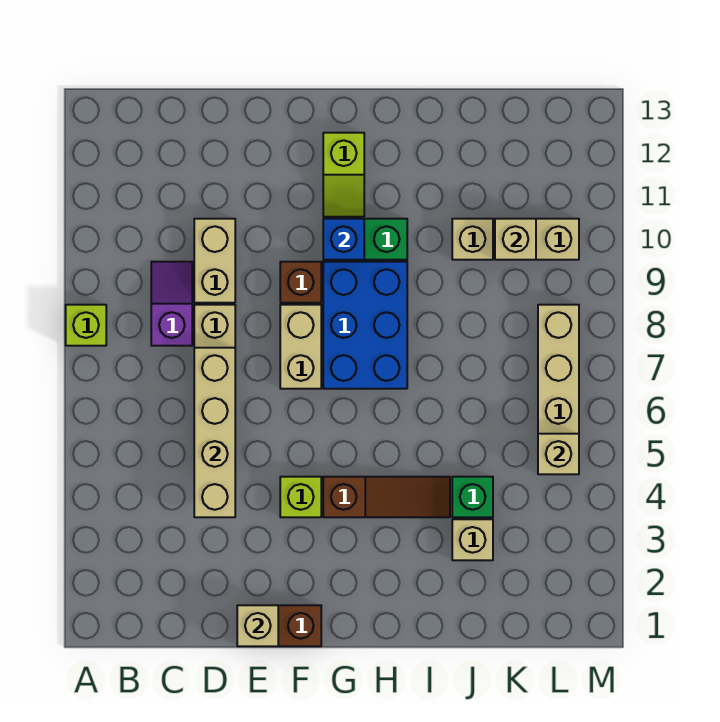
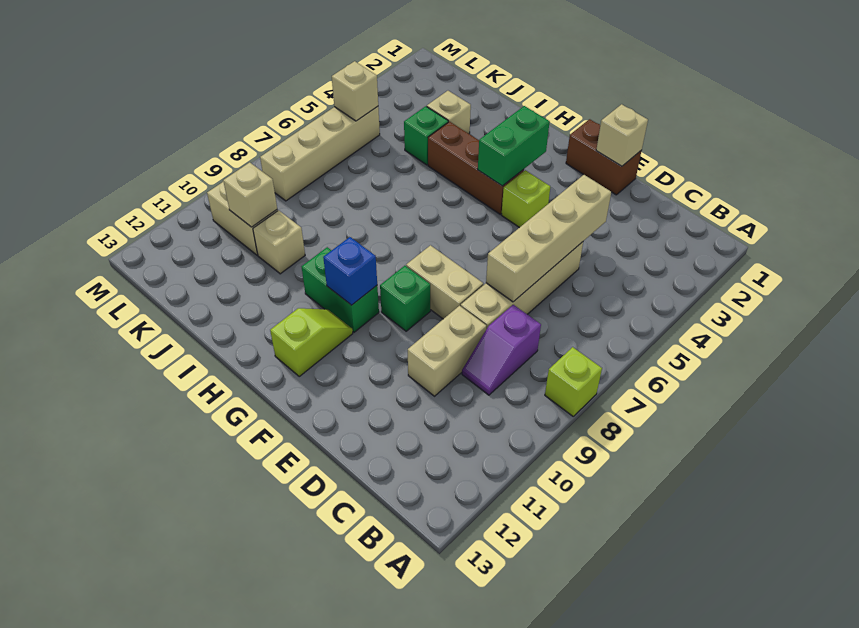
tan 1x2 brick [280,305,321,389] -> tan 1x2 brick turned to [406,245,483,319]
brown 1x1 brick [280,262,321,303] -> green 1x1 brick [380,266,430,331]
none -> green 1x2 brick [478,106,549,186]
brown 1x3 slope [323,477,450,517] -> brown 1x3 brick [428,122,524,214]
blue 2x3 brick [323,262,407,389] -> none

